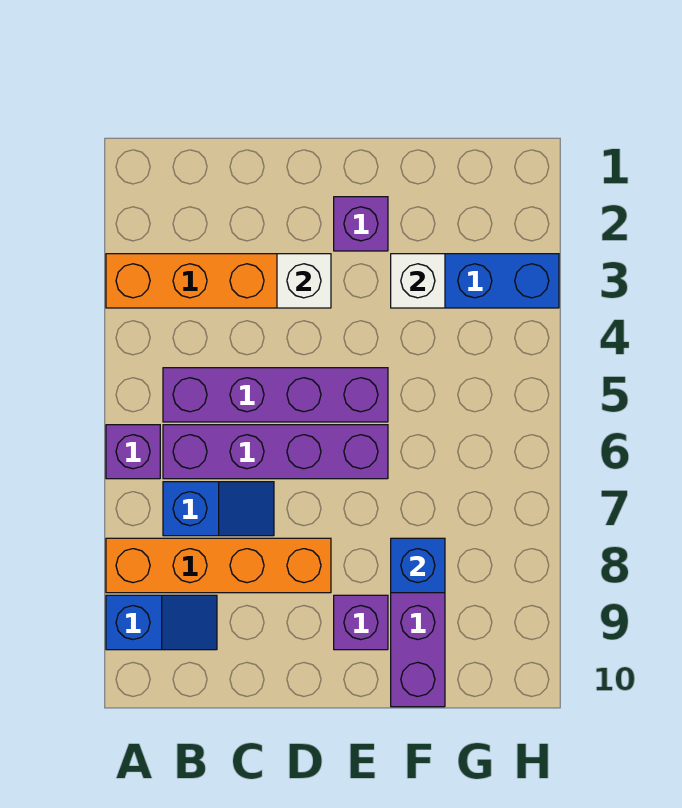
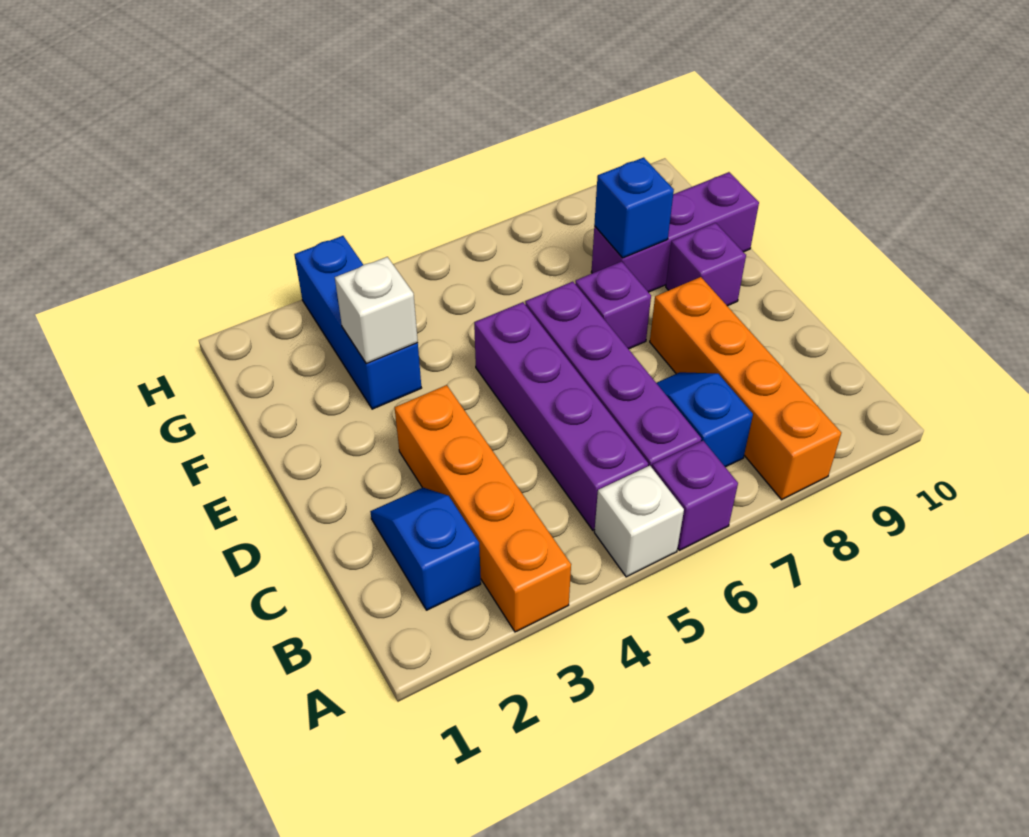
blue 1x2 slope [106,595,217,650] -> blue 1x2 slope moved to [370,488,481,610]
white 1x1 brick [277,254,331,308] -> white 1x1 brick moved to [594,466,684,577]
purple 1x1 brick [334,197,388,251] -> purple 1x1 brick moved to [575,261,651,349]

